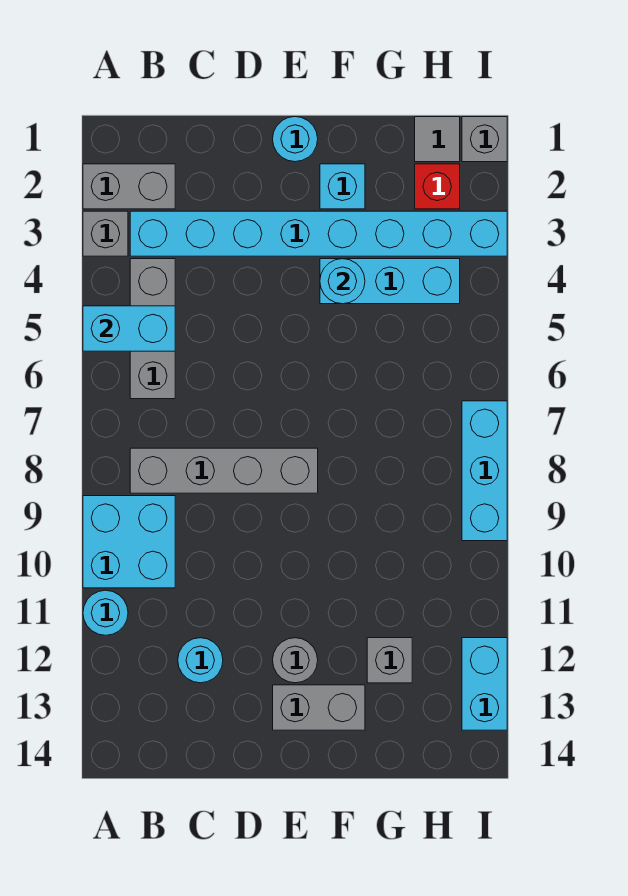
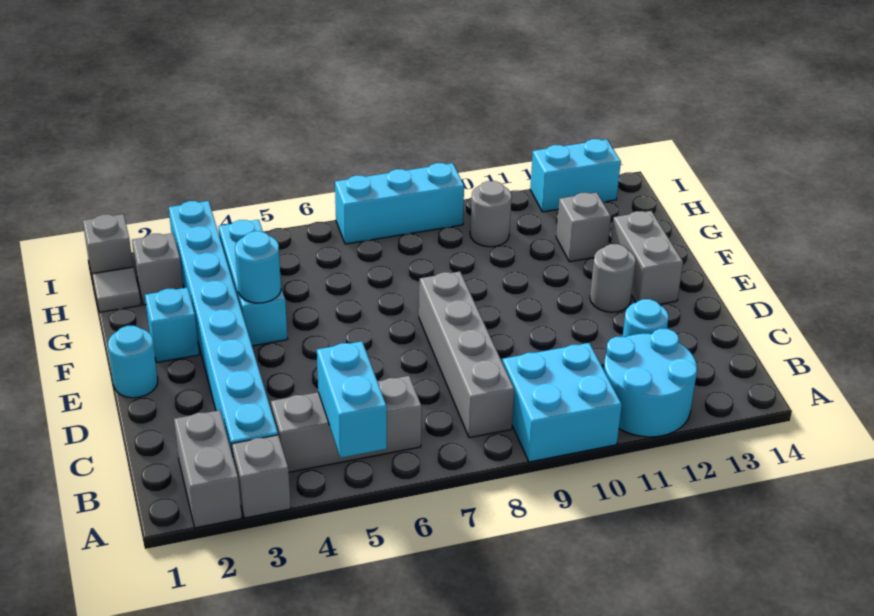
cyan 1x1 round brick [83,590,128,635] -> cyan 2x2 round brick [604,329,697,437]
red 1x1 brick [415,164,460,209] -> grey 1x1 brick [132,233,183,305]
none -> grey 1x1 round brick [470,181,512,247]

